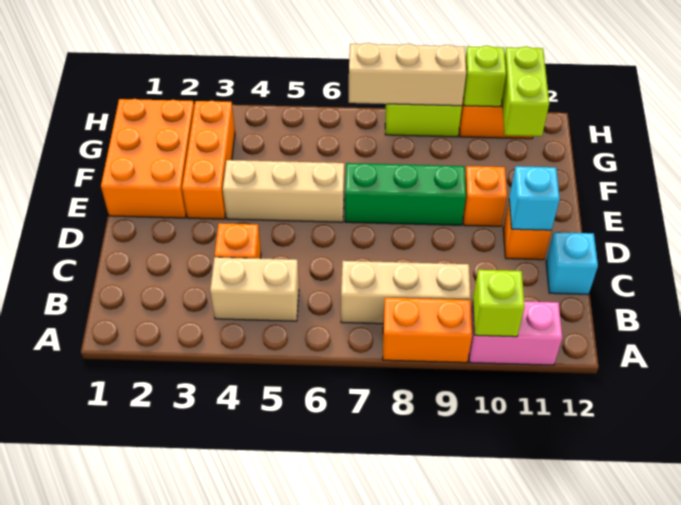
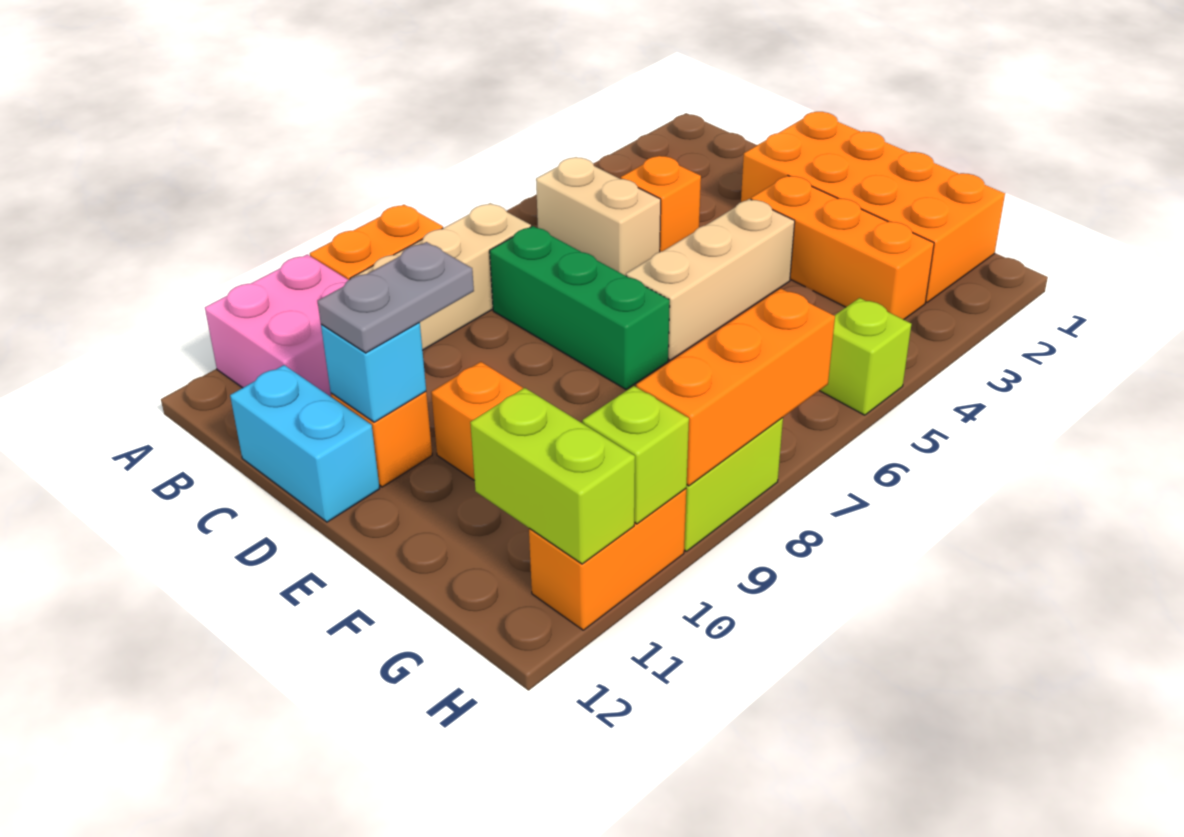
pink 1x2 brick [469,301,562,365] -> pink 2x2 brick [205,254,348,397]
lime 1x1 brick [473,270,525,337] -> lime 1x1 brick moved to [820,298,911,415]
tan 1x2 brick [210,257,299,321] -> tan 1x2 brick turned to [536,157,661,276]
cyan 1x1 brick [546,232,598,294] -> cyan 1x2 brick [230,365,380,522]
none -> grey 1x2 plate [318,242,474,353]
orange 2x3 brick [101,99,194,218] -> orange 2x4 brick [741,112,1005,303]
green 1x3 brick [345,163,466,225] -> green 1x3 brick turned to [490,226,670,390]
tan 1x3 brick [349,43,466,106] -> orange 1x3 brick [636,288,835,486]

